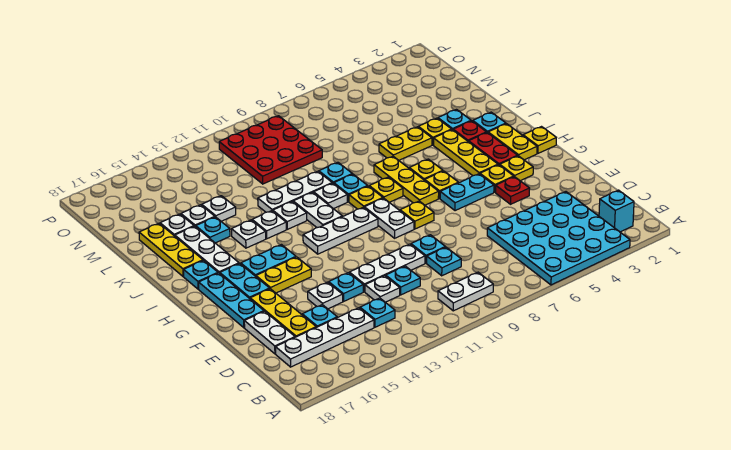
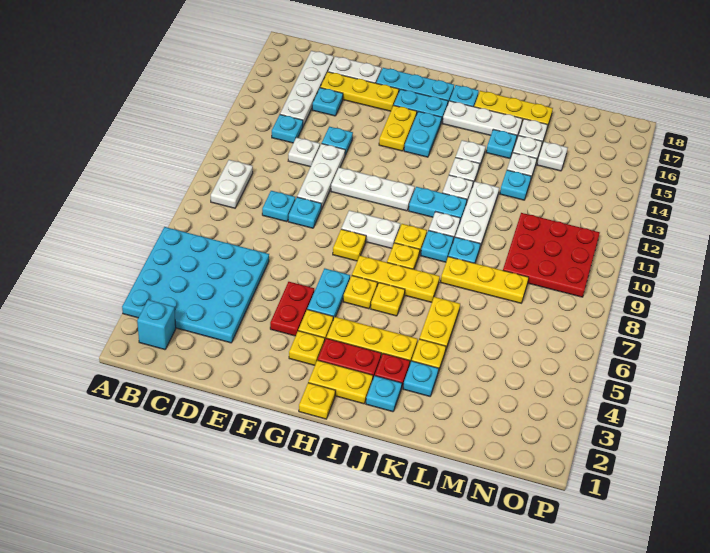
cyan 1x1 plate [386,266,420,295] -> cyan 1x1 plate moved to [500,170,531,200]
white 1x1 plate [308,282,343,309] -> white 1x1 plate moved to [537,142,568,171]
red 1x1 plate [496,177,530,204] -> red 1x2 plate [270,282,314,336]
white 1x3 plate [303,207,378,254] -> white 1x3 plate turned to [331,167,415,211]
white 1x2 plate [293,192,342,228] -> cyan 1x2 plate [409,187,467,222]
none -> yellow 1x3 plate [441,257,529,303]

